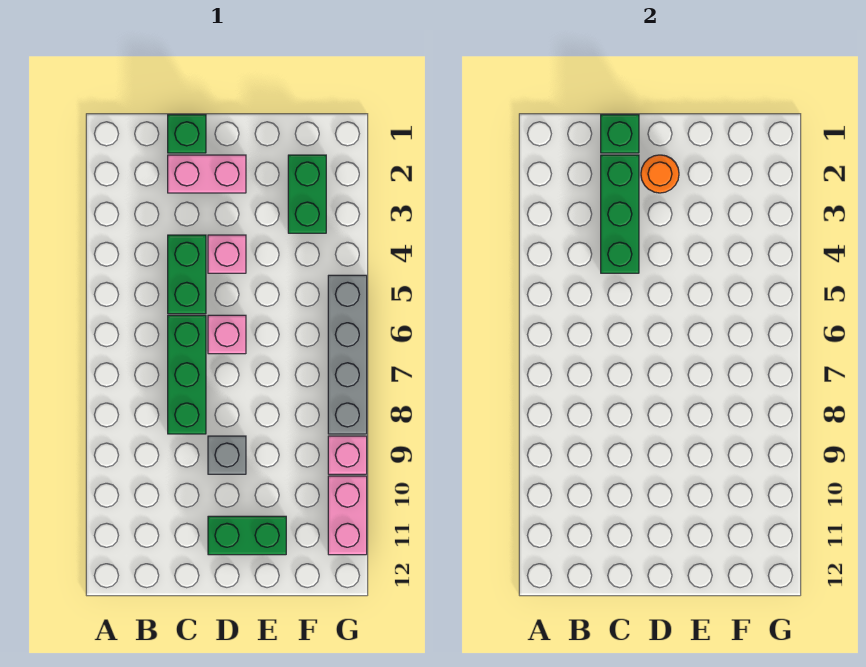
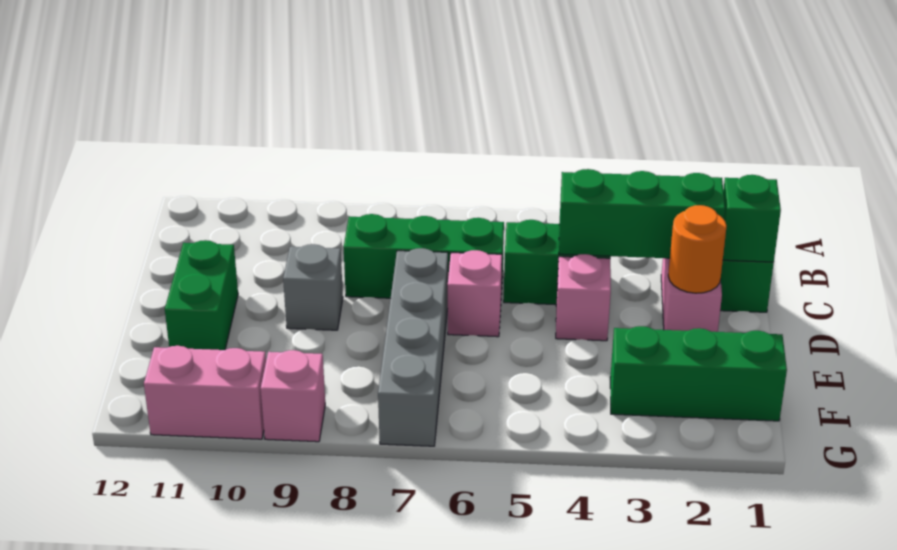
green 1x2 brick [288,155,326,233] -> green 1x3 brick [610,326,787,421]
grey 1x4 brick [328,275,367,434] -> grey 1x4 brick turned to [378,248,448,446]

